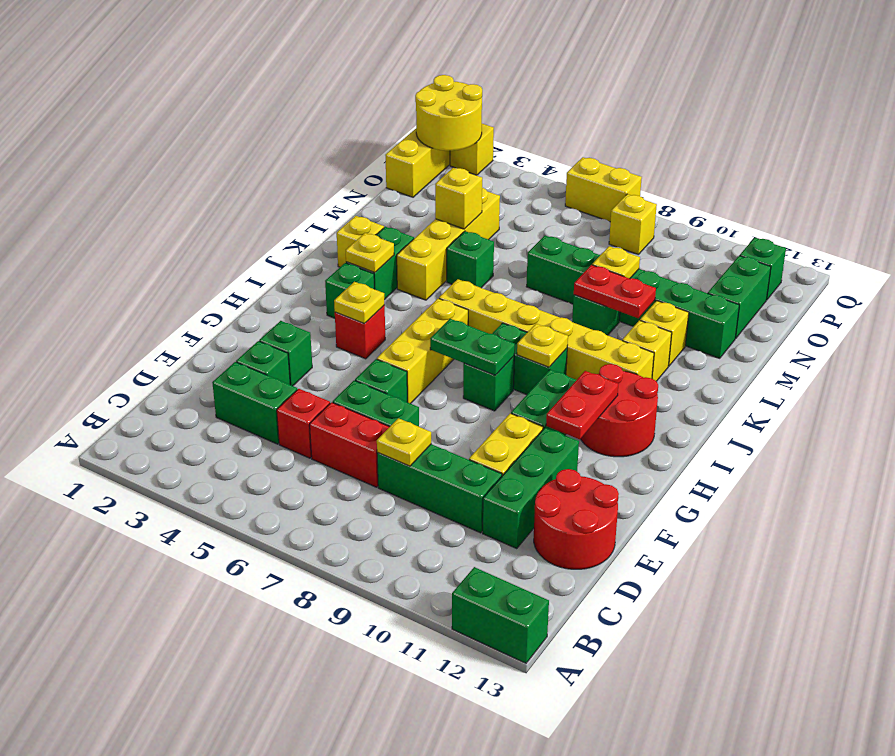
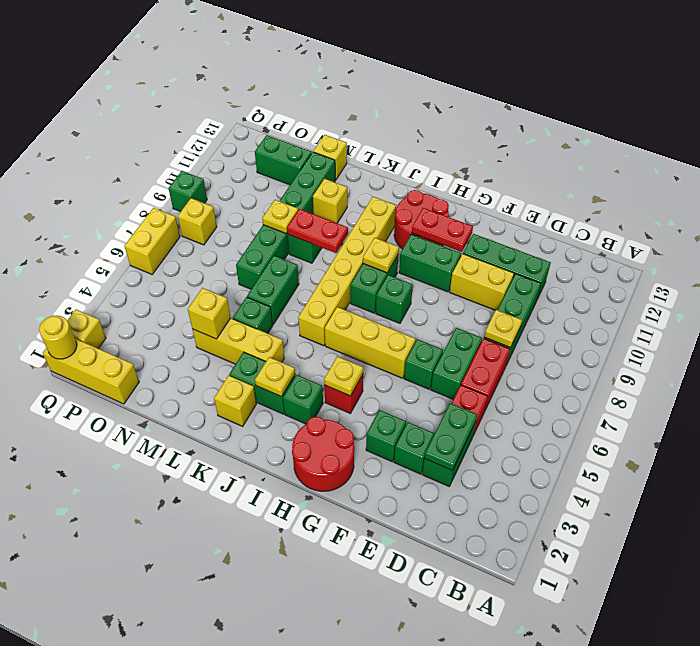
green 1x2 brick [452,567,549,663] -> green 1x2 brick moved to [247,256,299,324]
red 2x2 round brick [534,469,619,569] -> red 2x2 round brick moved to [292,417,354,491]
green 1x2 plate [430,319,515,375] -> green 1x2 plate moved to [424,403,477,471]
yellow 1x4 brick [397,188,500,300] -> yellow 1x3 brick [192,318,284,364]
yellow 1x1 brick [622,320,672,381] -> yellow 1x1 brick moved to [313,135,347,180]
red 1x2 plate [574,265,656,318] -> red 1x2 plate turned to [287,209,348,253]
yellow 2x2 round brick [415,75,482,151] -> yellow 1x1 round brick [39,316,77,359]
green 1x1 brick [740,238,786,300] -> green 1x1 brick moved to [168,171,207,212]

